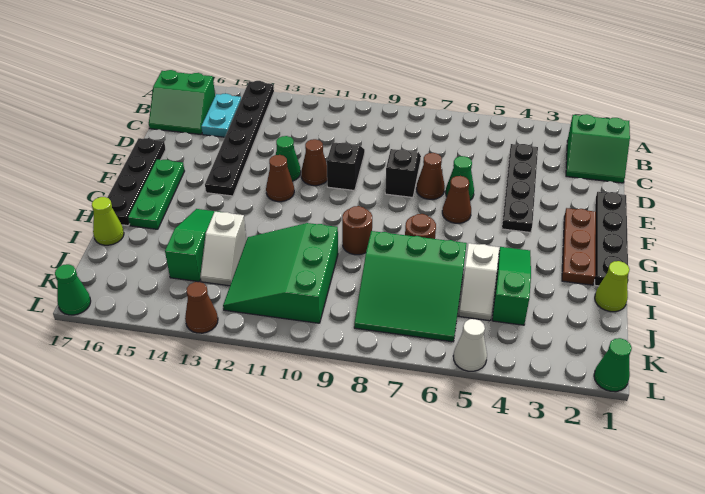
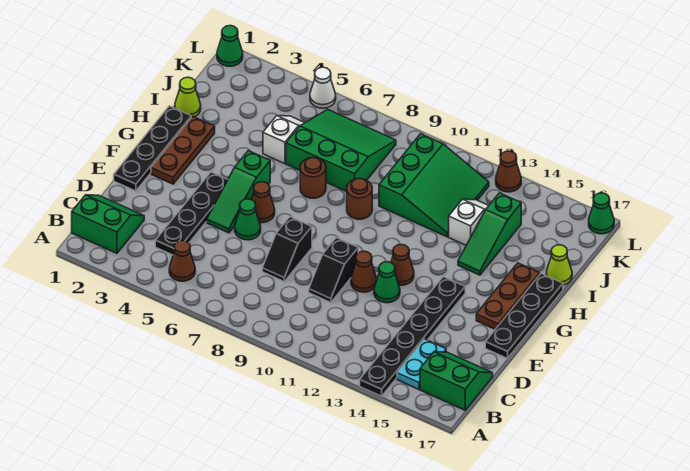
brown 1x1 cone [416,153,445,199] -> brown 1x1 cone moved to [169,240,195,281]
green 1x3 plate [128,160,184,229] -> brown 1x3 plate [476,263,540,329]
green 1x3 slope [492,247,531,325] -> green 1x3 slope moved to [207,151,270,233]

